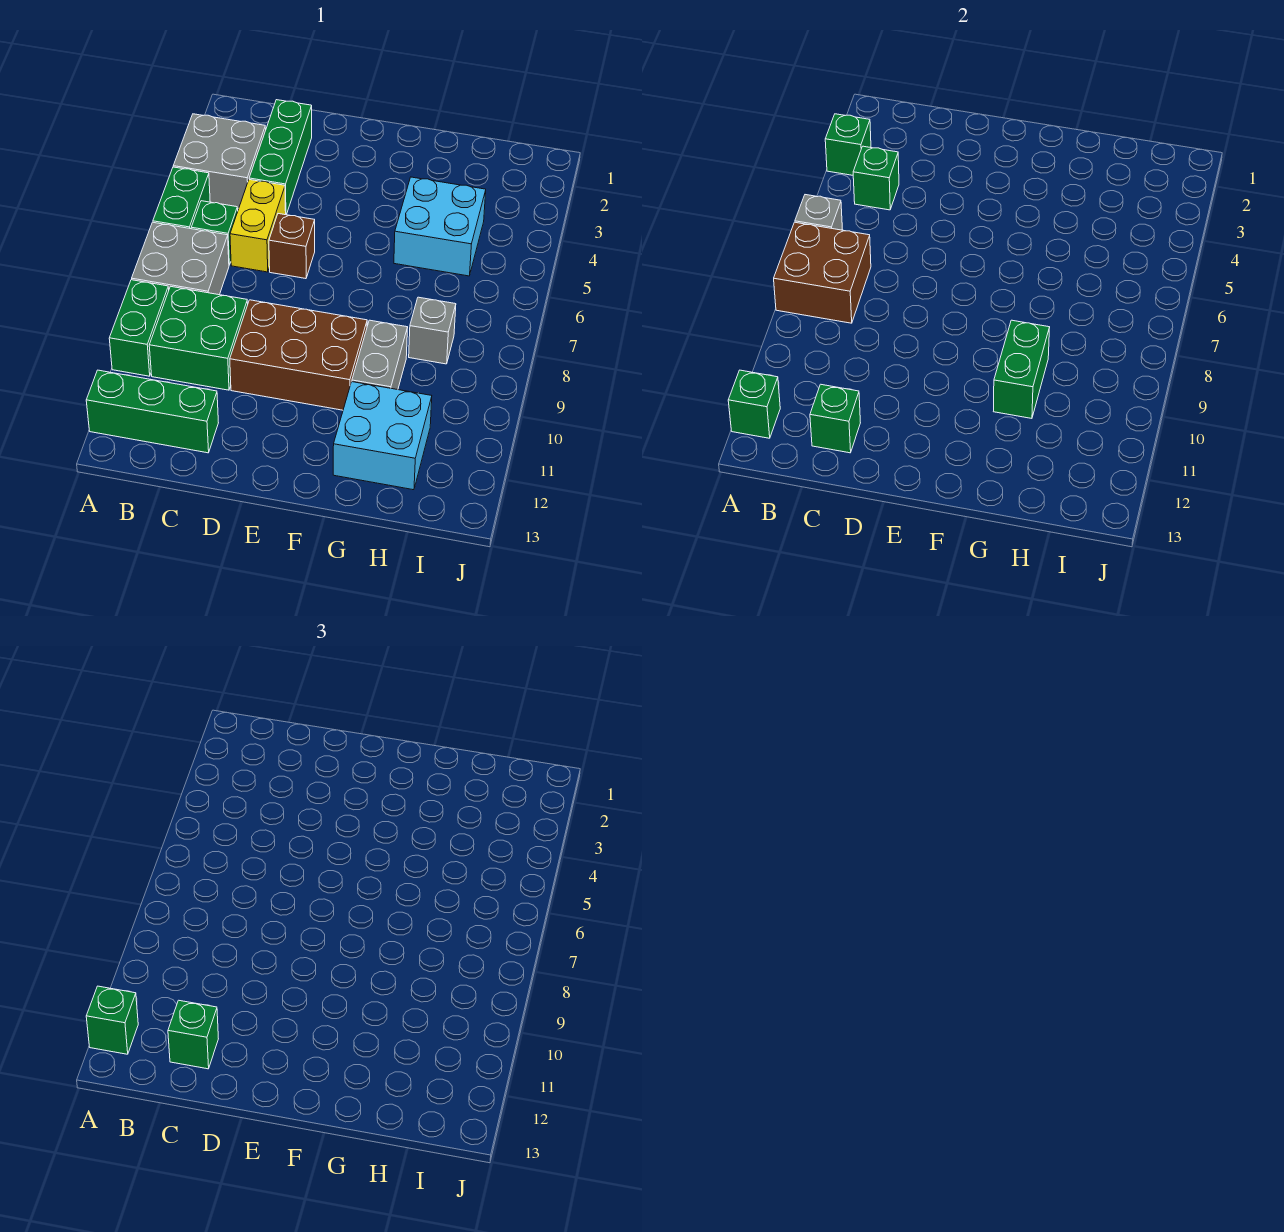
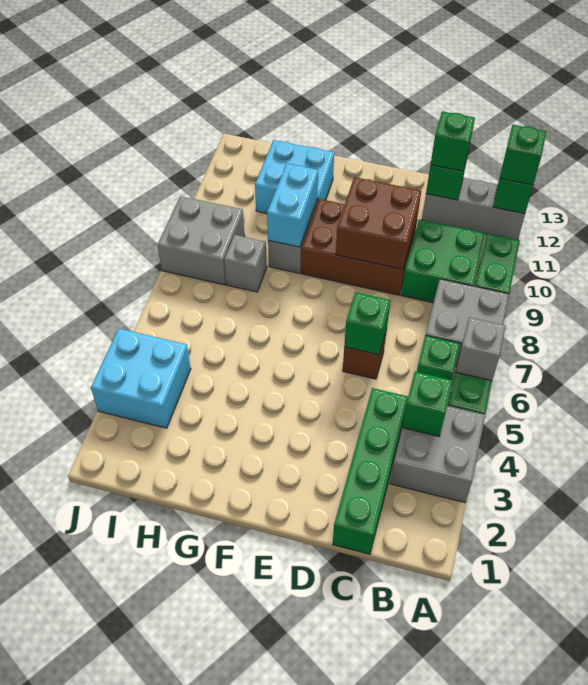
green 1x1 brick [825,114,871,175] -> green 1x1 brick moved to [344,292,391,355]
brown 2x2 brick [774,222,871,323] -> brown 2x2 brick moved to [336,177,421,269]
green 1x3 brick [86,370,218,453] -> grey 1x3 brick [422,178,525,240]
green 1x3 brick [249,100,312,215] -> green 1x4 brick [333,388,408,554]
yellow 1x2 brick [230,180,286,272] -> none
cyan 2x2 brick [394,177,486,276] -> cyan 2x2 brick moved to [91,329,191,428]
green 1x2 brick [993,320,1050,418] -> cyan 1x2 brick [267,164,318,247]
none -> grey 2x2 brick [158,196,245,285]

